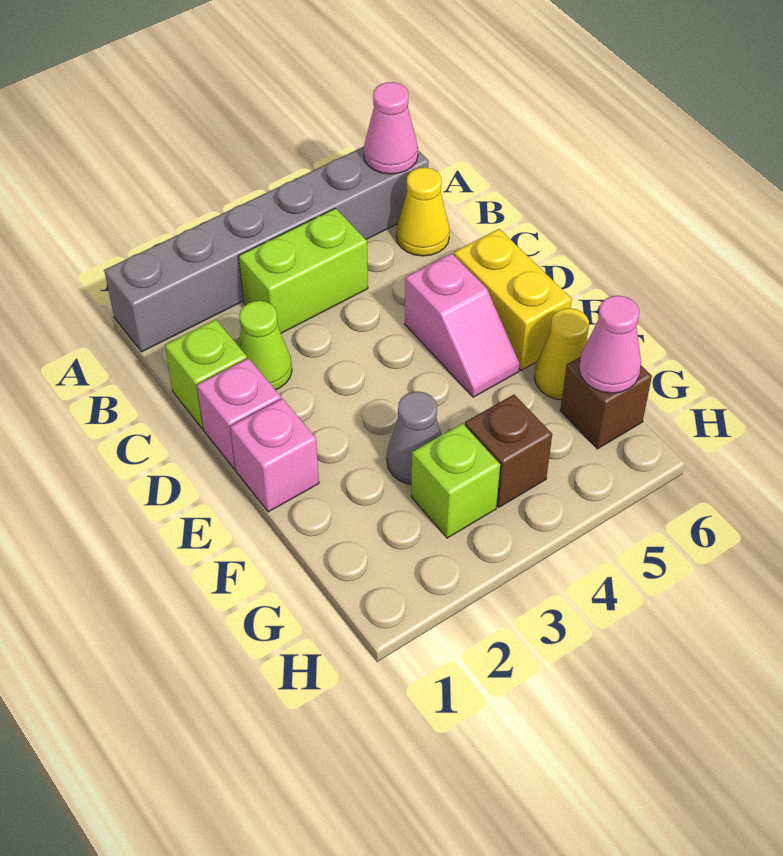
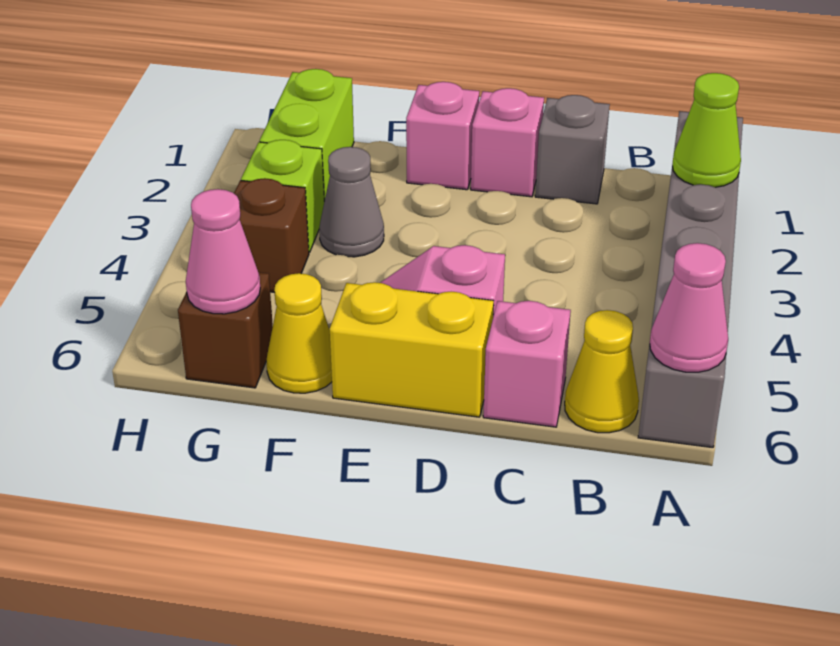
lime 1x2 brick [239,208,368,333] -> lime 1x2 brick moved to [260,69,354,201]
lime 1x1 brick [165,319,247,429] -> grey 1x1 brick [535,95,610,204]
lime 1x1 cone [238,301,292,390] -> lime 1x1 cone moved to [672,73,741,187]
none -> pink 1x1 brick [483,301,571,427]

